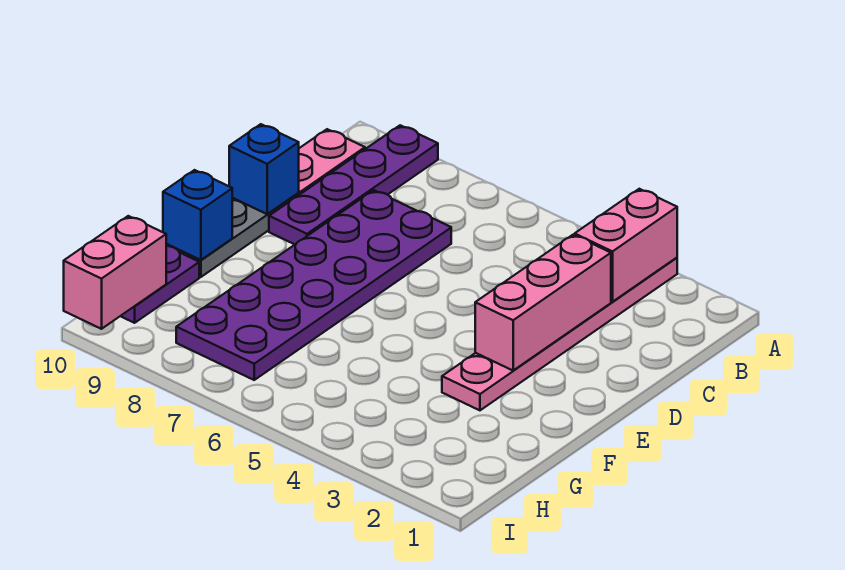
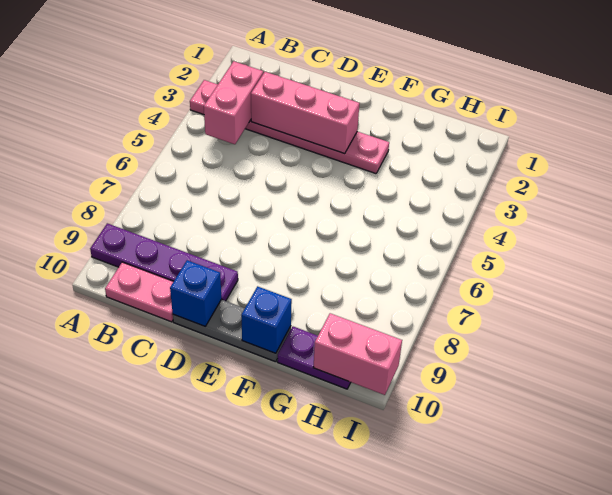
pink 1x2 brick [575,189,677,302] -> pink 1x2 brick turned to [204,61,263,144]
purple 2x6 plate [176,190,451,380] -> none

